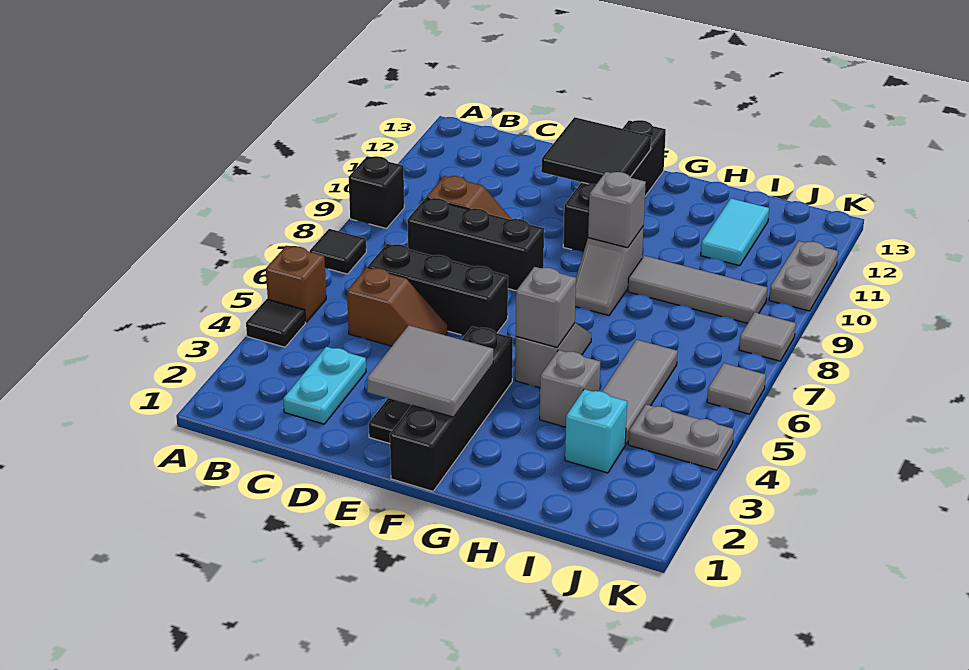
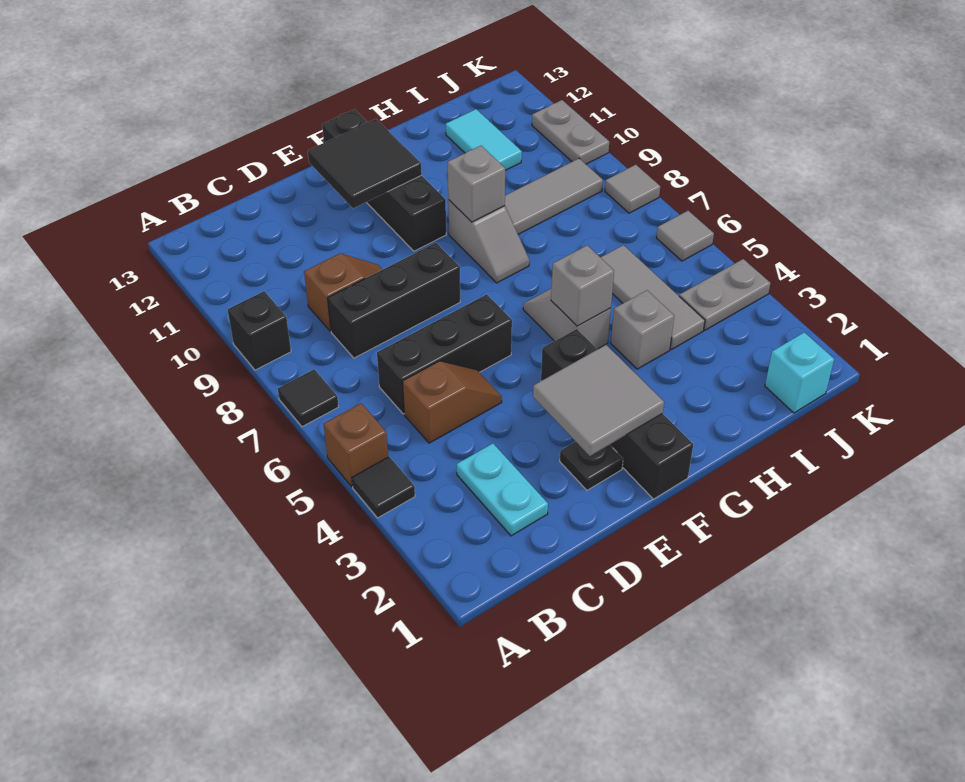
cyan 1x1 brick [565,389,627,473] -> cyan 1x1 brick moved to [765,332,834,413]

